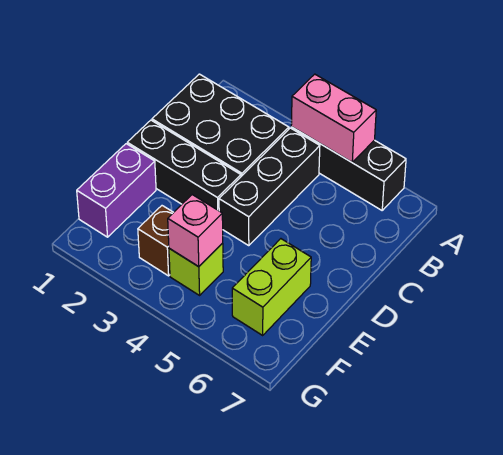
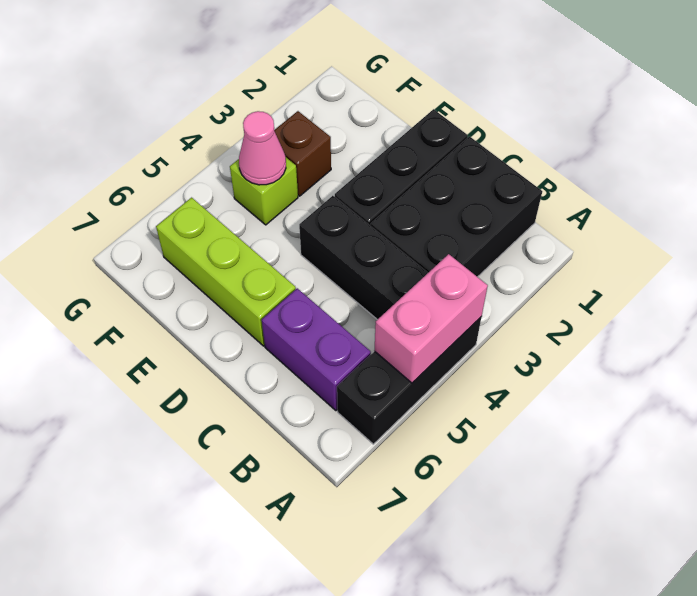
purple 1x2 brick [77,144,156,237] -> purple 1x2 brick moved to [262,288,371,410]
lime 1x2 brick [232,239,311,335] -> lime 1x3 brick [156,198,296,346]
pink 1x1 brick [168,195,223,267] -> pink 1x1 cone [239,111,286,185]

